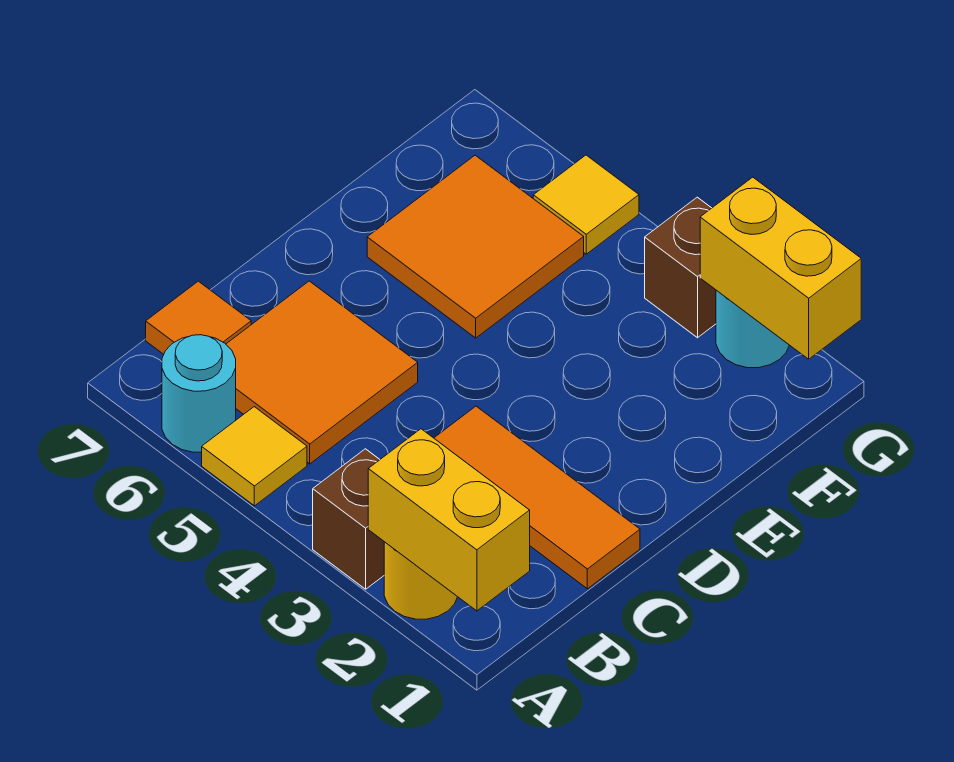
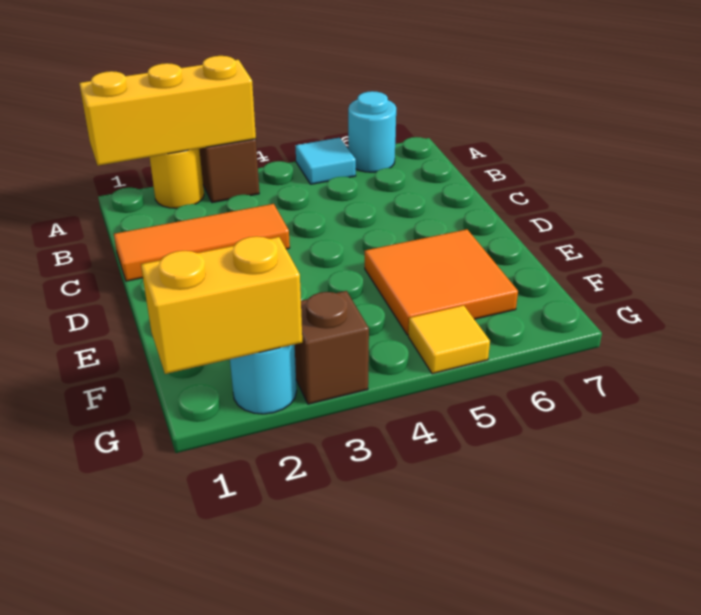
yellow 1x2 brick [368,429,530,611] -> yellow 1x3 brick [79,56,256,165]
yellow 1x1 tile [202,407,307,506] -> cyan 1x1 tile [296,138,356,184]
orange 2x2 tile [226,281,418,464] -> none
orange 1x1 tile [146,281,251,354] -> none

